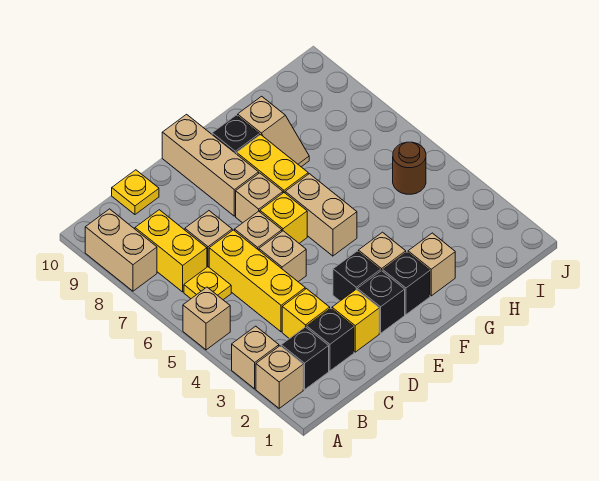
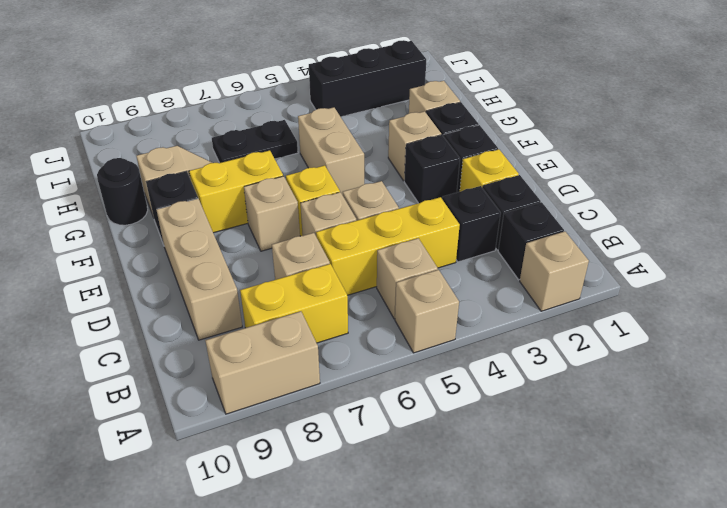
tan 1x1 brick [232,326,279,389] -> tan 1x1 brick moved to [377,238,438,319]
yellow 1x1 plate [184,267,231,300] -> none
yellow 1x1 brick [282,289,330,339] -> black 1x1 brick [442,186,501,262]
yellow 1x1 plate [112,170,159,214] -> none
tan 1x3 brick [162,114,259,216] -> tan 1x3 brick turned to [157,199,242,340]
tan 1x2 brick [285,174,357,256] -> tan 1x2 brick turned to [298,107,364,195]
none -> black 1x1 round brick [97,158,148,225]
none -> black 1x2 plate [212,120,298,163]
none -> black 1x3 brick [309,40,426,117]
brown 1x1 round brick [393,142,426,194] -> none

